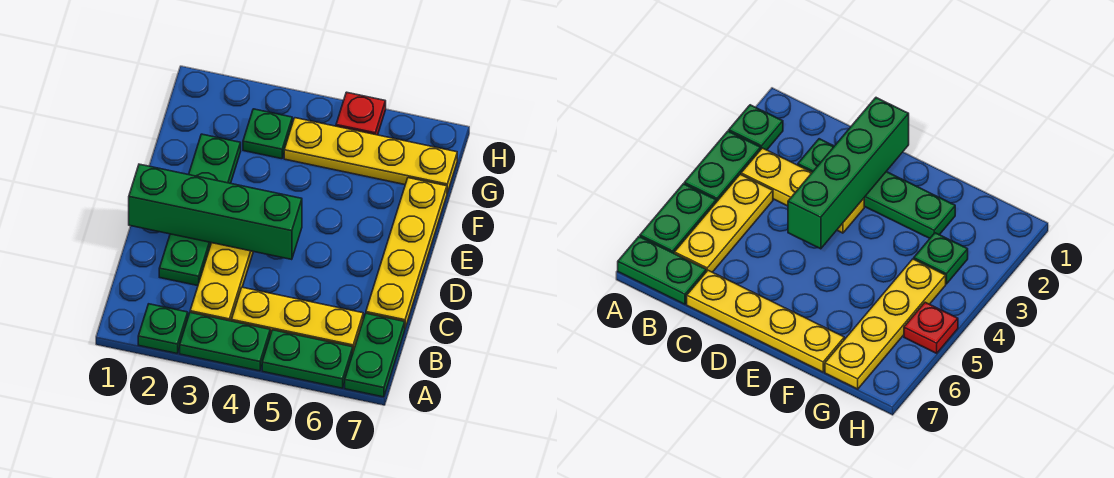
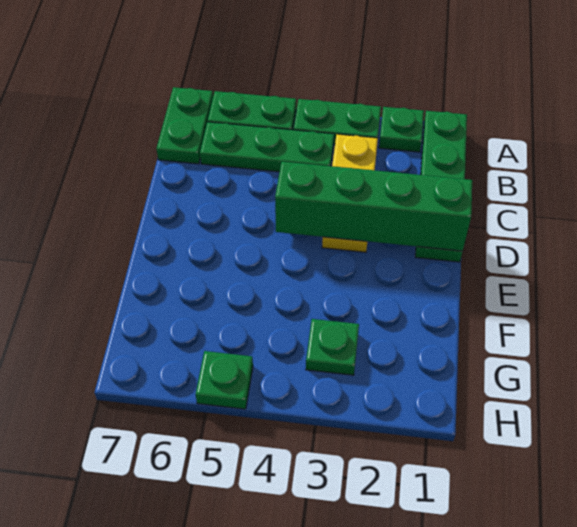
yellow 1x3 plate [231,287,363,351] -> green 1x3 plate [200,122,334,172]
green 1x4 plate [159,134,241,286] -> green 1x4 plate moved to [415,111,467,262]
yellow 1x4 plate [366,178,447,328] -> none
yellow 1x4 plate [284,118,457,193] -> none
red 1x1 plate [336,92,386,135] -> green 1x1 plate [196,351,253,409]

